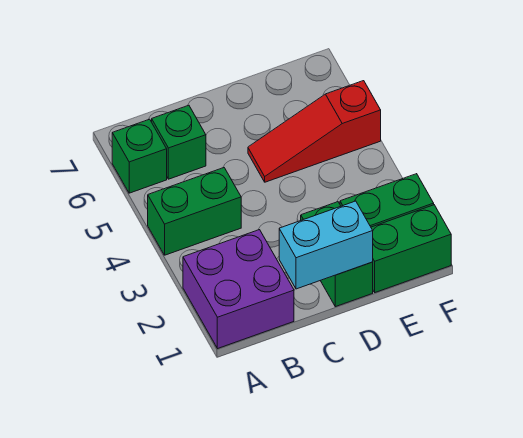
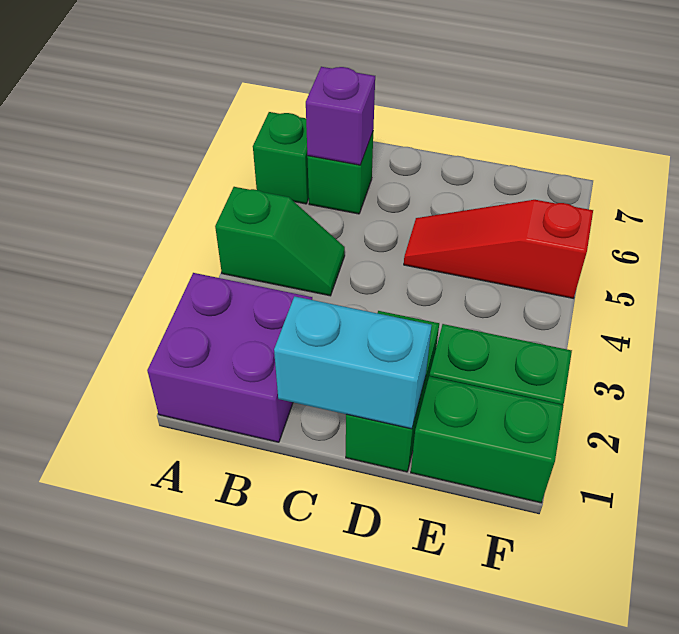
green 1x2 brick [148,168,241,255] -> green 1x2 slope [215,187,345,296]
none -> purple 1x1 brick [306,67,375,165]

